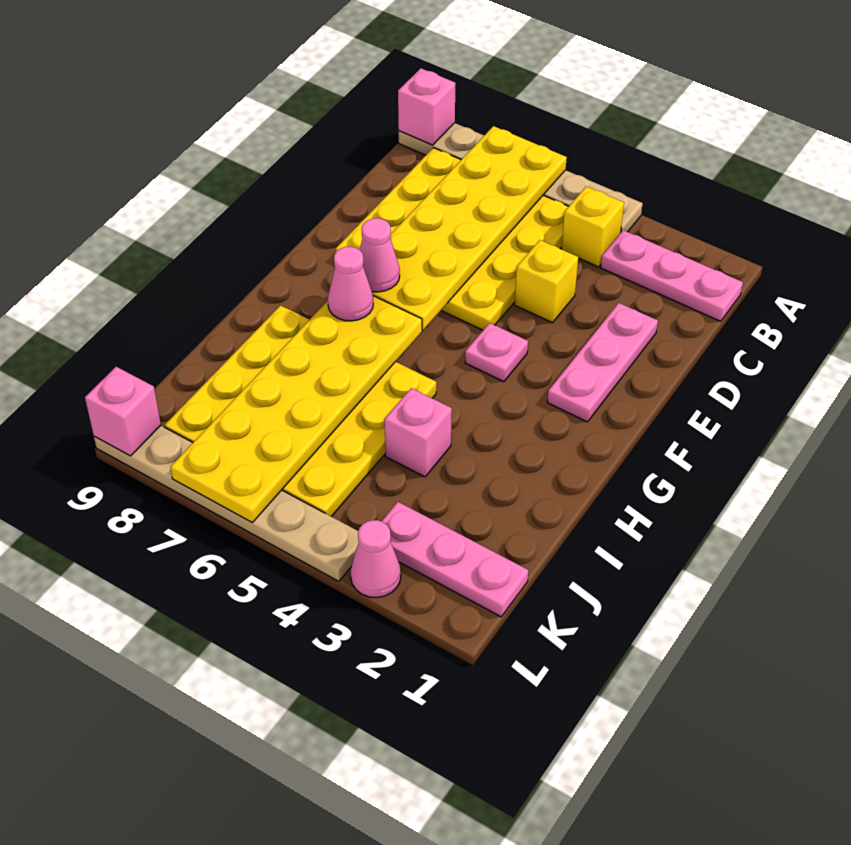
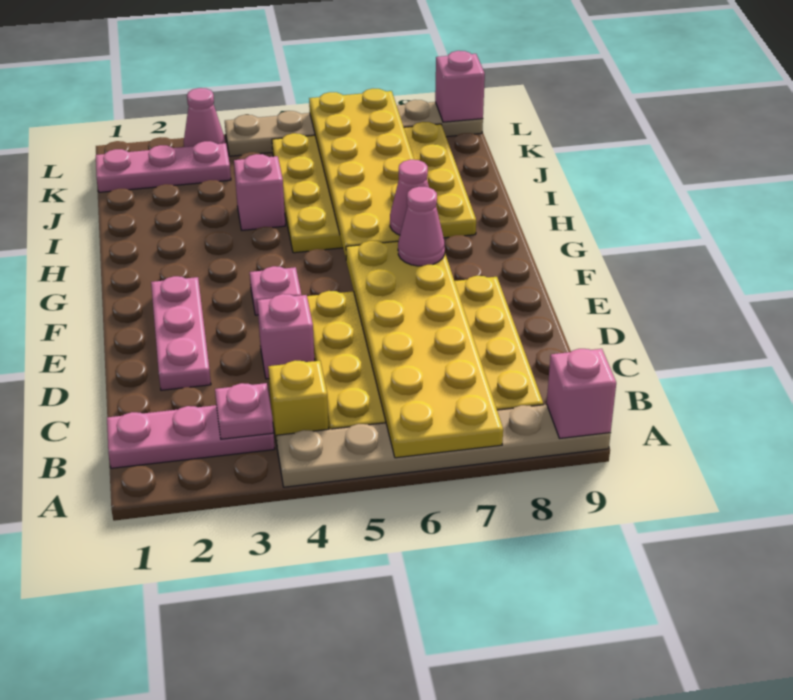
none -> pink 1x1 plate [215,383,273,439]
yellow 1x1 brick [515,240,578,323] -> pink 1x1 brick [257,294,314,379]

